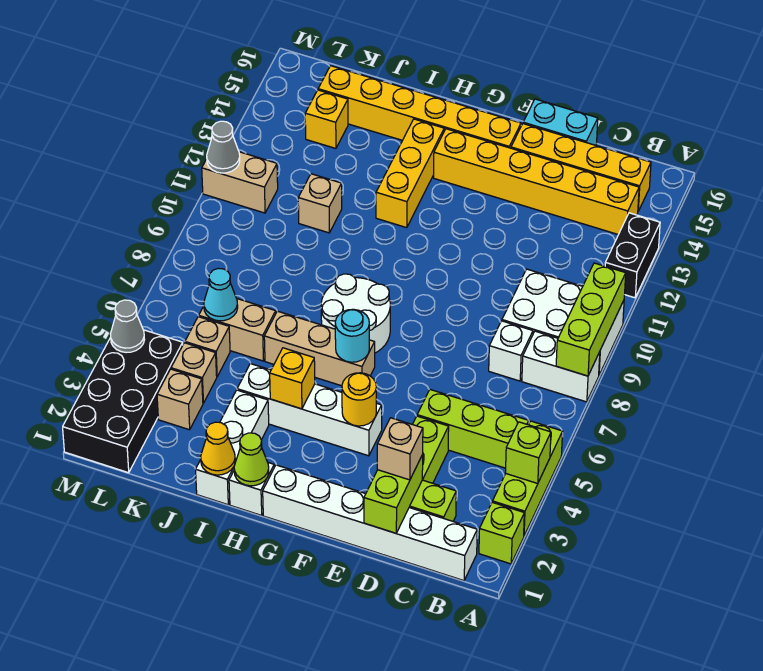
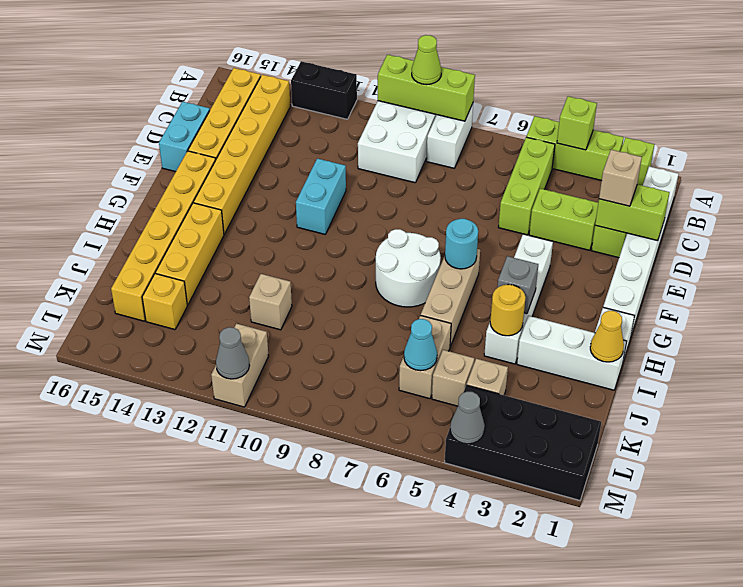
white 1x1 brick [489,321,533,381] -> none
none -> cyan 1x2 brick [296,159,346,234]
yellow 1x1 round brick [342,373,376,426] -> yellow 1x1 round brick moved to [490,285,526,336]
lime 1x1 cone [234,433,269,486] -> lime 1x1 cone moved to [412,35,441,85]
yellow 1x1 brick [270,348,315,409] -> grey 1x1 brick [497,256,538,314]
yellow 1x3 brick [376,119,444,228] -> yellow 1x3 brick turned to [155,203,224,305]
tan 1x1 brick [157,369,203,430] -> none

